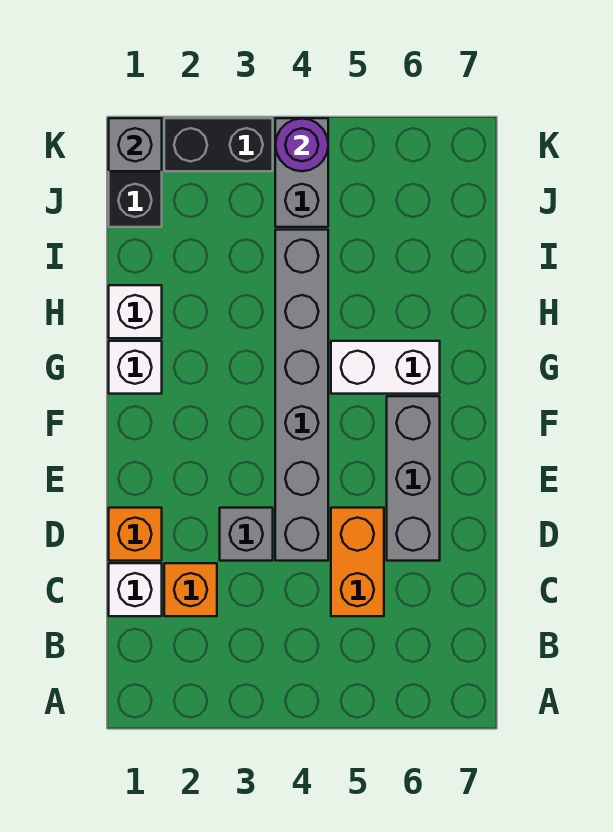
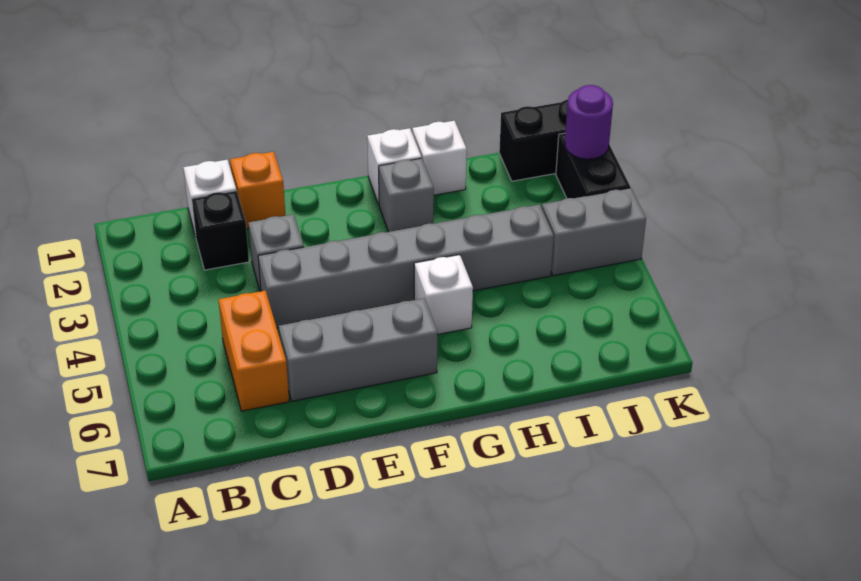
orange 1x1 brick [164,563,217,616] -> black 1x1 brick [192,191,249,270]
orange 1x2 brick [331,508,384,616] -> orange 1x2 brick turned to [218,291,289,411]
white 1x2 brick [331,341,440,394] -> white 1x1 brick [414,255,473,335]
grey 1x1 brick [109,118,162,171] -> grey 1x1 brick moved to [379,158,434,232]
purple 1x1 round brick [275,118,328,171] -> purple 1x1 round brick moved to [565,85,613,159]

